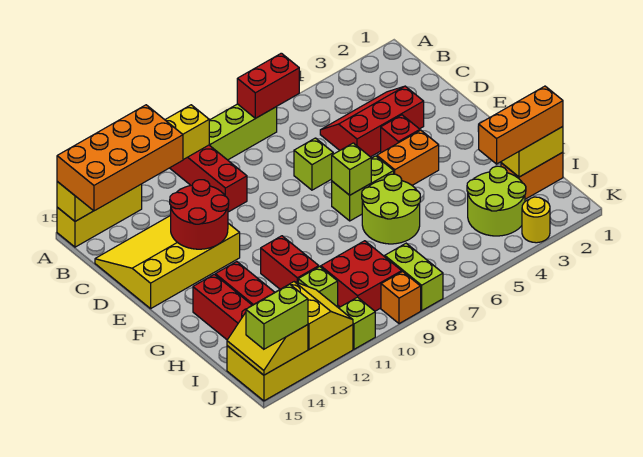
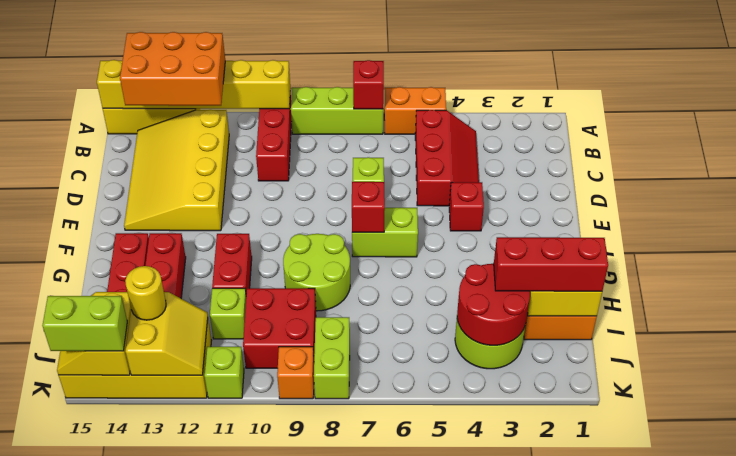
red 1x2 brick [237,53,299,118] -> red 1x1 brick [353,60,384,109]
orange 2x4 brick [57,105,183,211] -> orange 2x3 brick [120,32,225,106]
red 2x3 slope [320,86,424,157] -> red 2x3 slope turned to [415,110,479,206]
yellow 3x4 slope [95,215,240,309] -> yellow 3x4 slope turned to [124,110,229,231]
red 2x2 round brick [170,180,229,249] -> red 2x2 round brick moved to [457,264,530,345]
orange 1x2 brick [377,130,439,185] -> orange 1x2 brick moved to [384,87,446,134]
lime 1x1 brick [332,143,371,195] -> red 1x1 brick [352,182,385,232]
lime 2x2 round brick [362,174,420,244] -> lime 2x2 round brick moved to [283,234,350,311]
orange 1x3 brick [479,86,563,164] -> red 1x3 brick [494,237,608,291]
yellow 1x1 round brick [522,197,550,243] -> yellow 1x1 round brick moved to [125,266,166,320]

